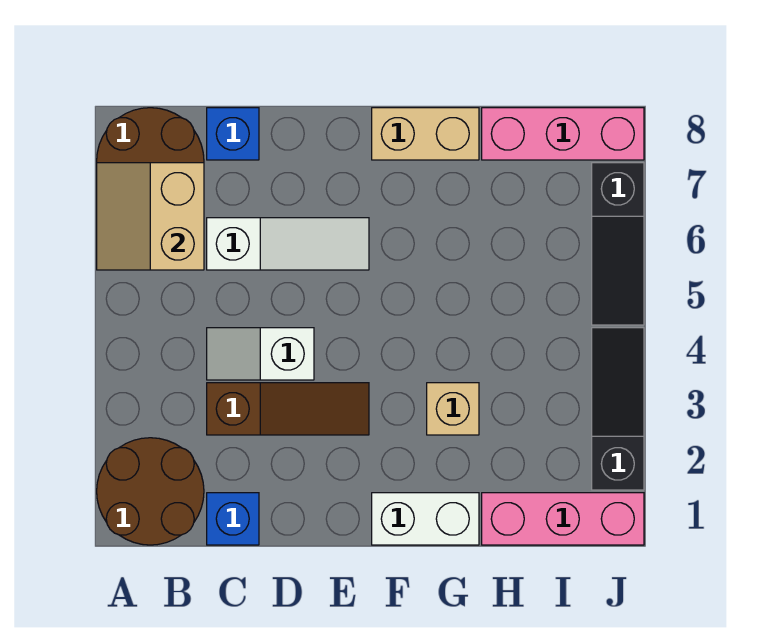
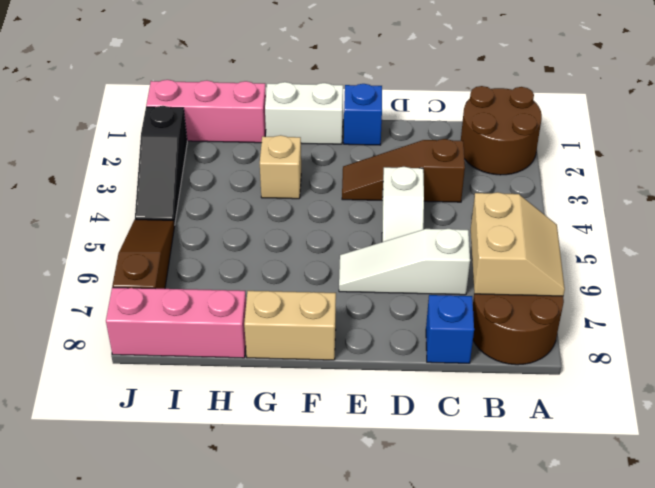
blue 1x1 brick [207,493,259,545] -> blue 1x1 brick moved to [344,84,382,145]
white 1x2 slope [207,328,314,380] -> white 1x2 slope turned to [382,167,424,242]
black 1x3 slope [592,163,644,325] -> brown 1x3 slope [112,220,174,289]

